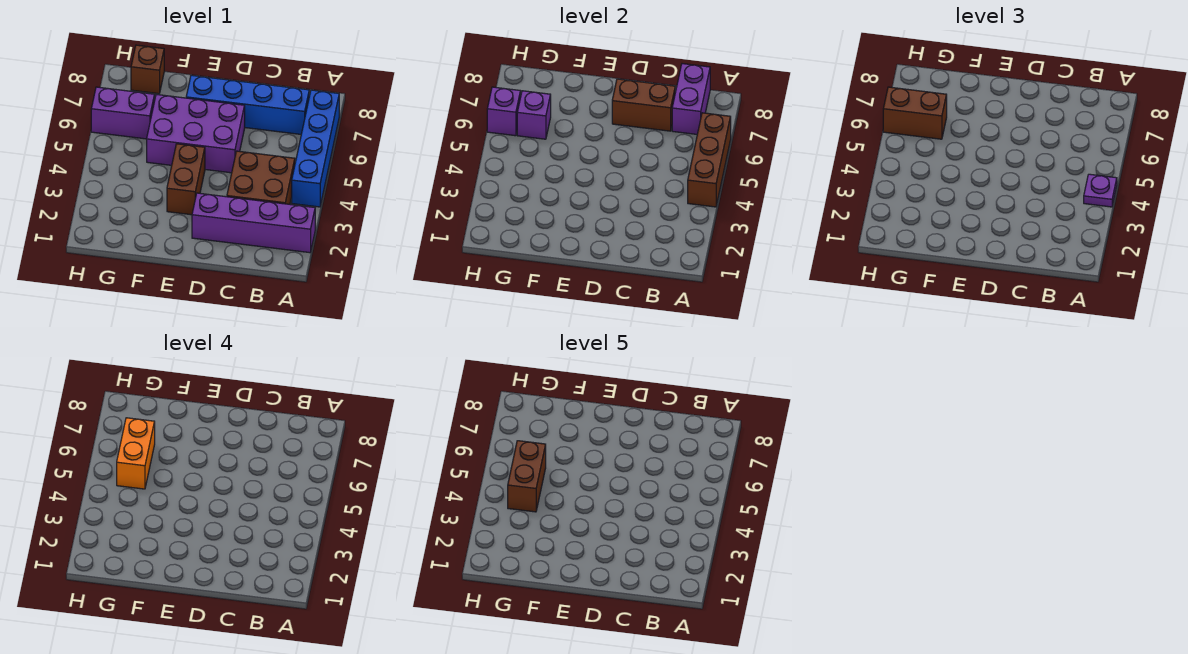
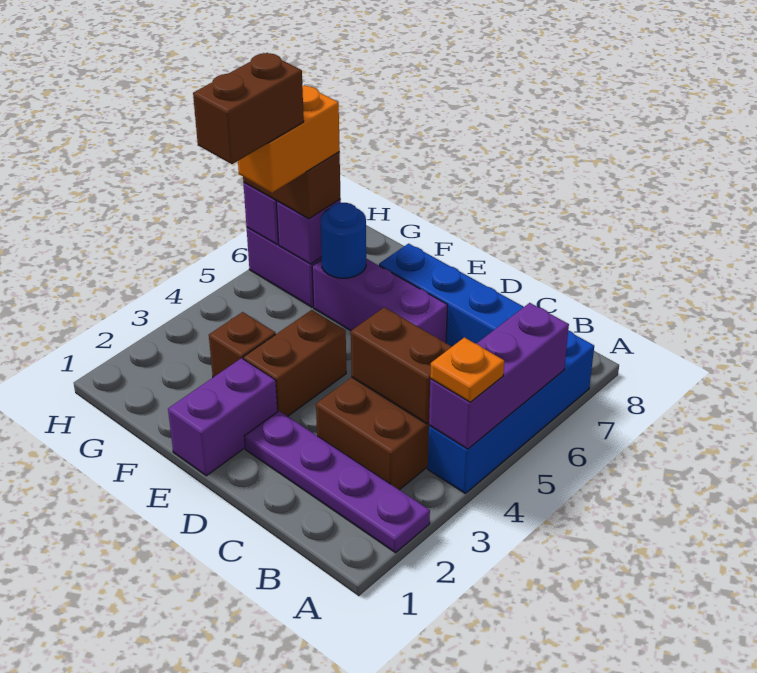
purple 1x4 brick [192,193,315,253] -> purple 1x4 plate [244,411,430,553]
brown 1x3 brick [688,113,731,207] -> purple 1x3 brick [429,303,569,449]
purple 1x1 plate [1084,174,1117,207] -> orange 1x1 plate [430,337,504,402]
purple 1x2 brick [672,64,710,134] -> purple 1x2 brick moved to [168,358,277,476]
brown 1x2 brick [612,79,675,131] -> brown 1x2 brick moved to [351,307,452,424]
purple 2x3 brick [147,94,245,173] -> purple 1x3 brick [312,259,447,343]
none -> blue 1x1 round brick [320,203,366,278]
brown 1x1 brick [131,45,164,94] -> brown 1x1 brick moved to [209,312,276,377]

